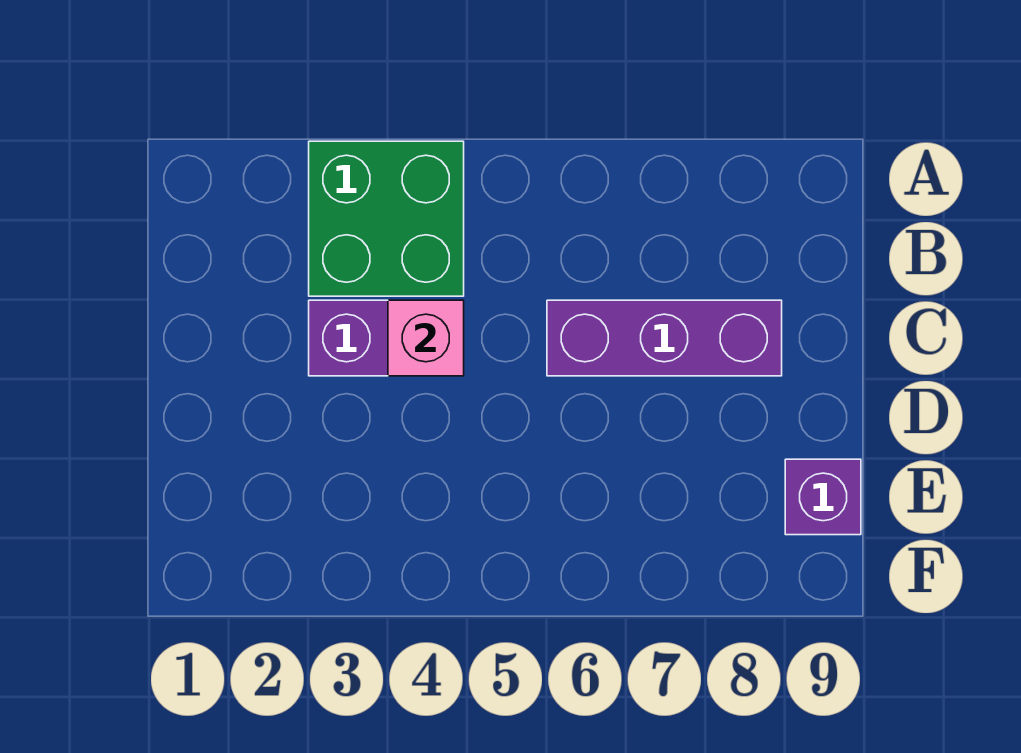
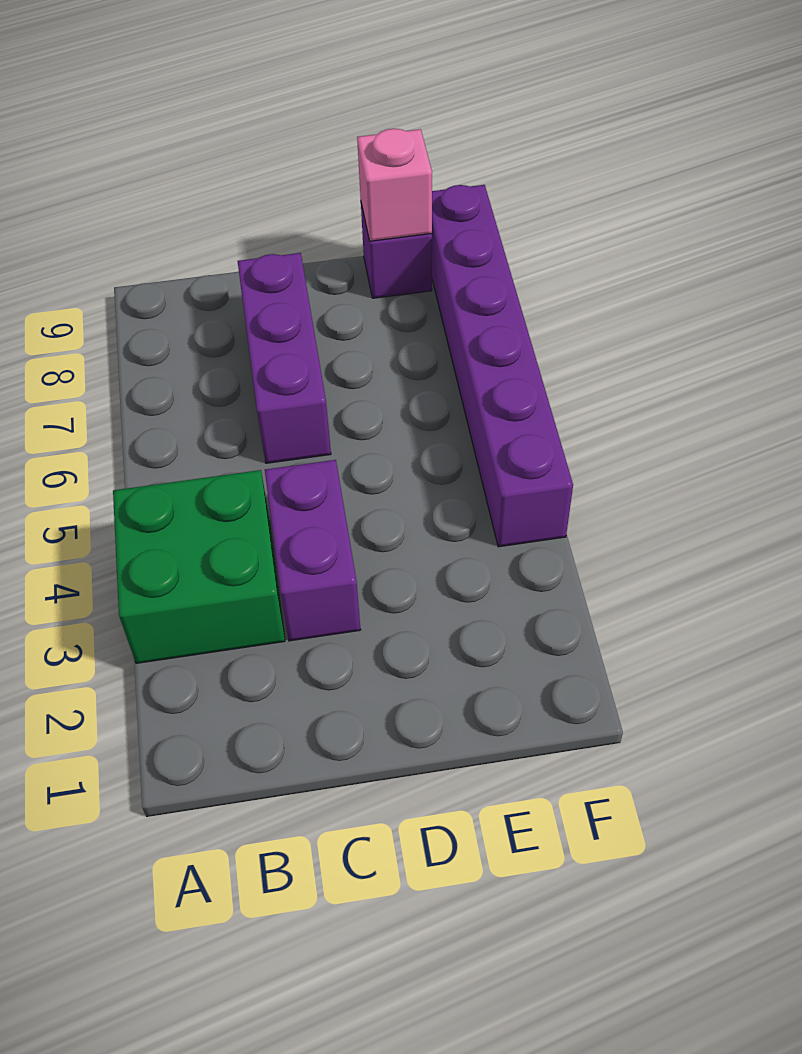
pink 1x1 brick [388,300,464,376] -> pink 1x1 brick moved to [357,129,432,241]
none -> purple 1x6 brick [432,185,573,547]

